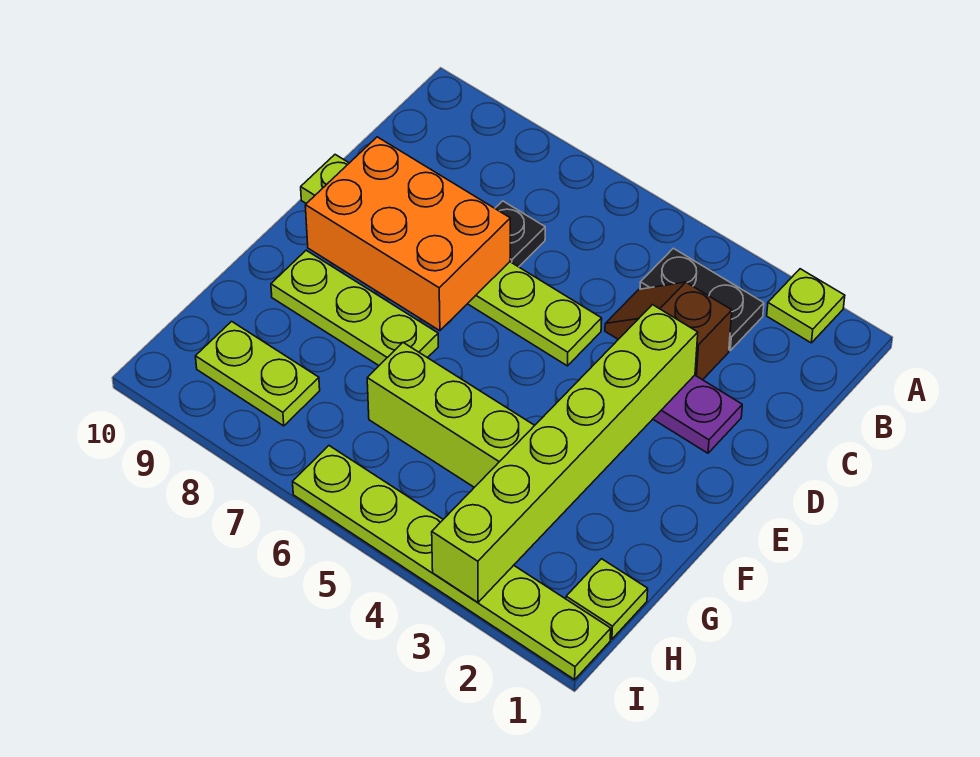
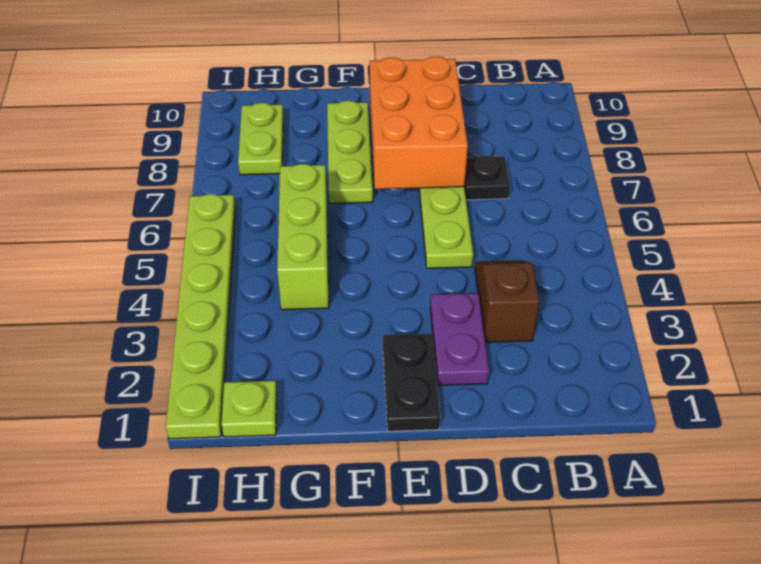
lime 1x1 plate [767,269,845,343] -> none
black 1x2 plate [640,248,764,350] -> black 1x2 plate moved to [383,334,440,431]
lime 1x6 brick [432,305,698,602] -> none

